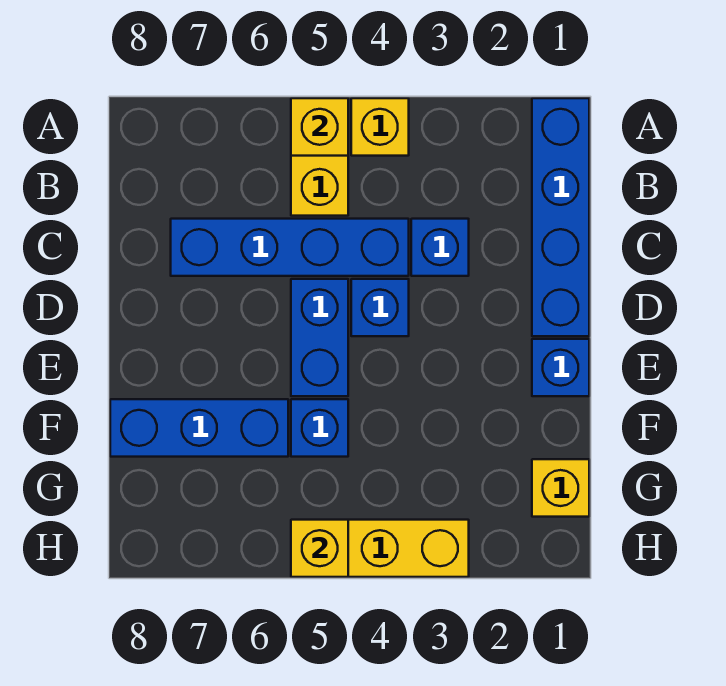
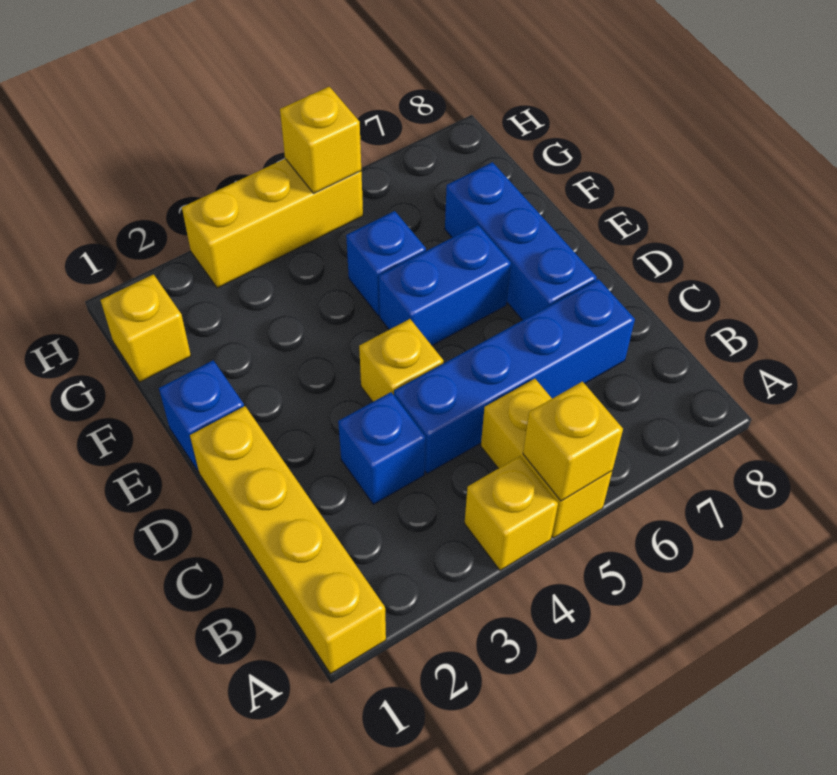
blue 1x4 brick [532,98,589,336] -> yellow 1x4 brick [190,406,386,674]
blue 1x1 brick [351,279,409,336] -> yellow 1x1 brick [359,319,443,402]
blue 1x2 brick [291,279,348,396] -> blue 1x2 brick turned to [379,225,511,345]
blue 1x3 brick [110,399,288,457] -> blue 1x3 brick turned to [445,162,597,320]

